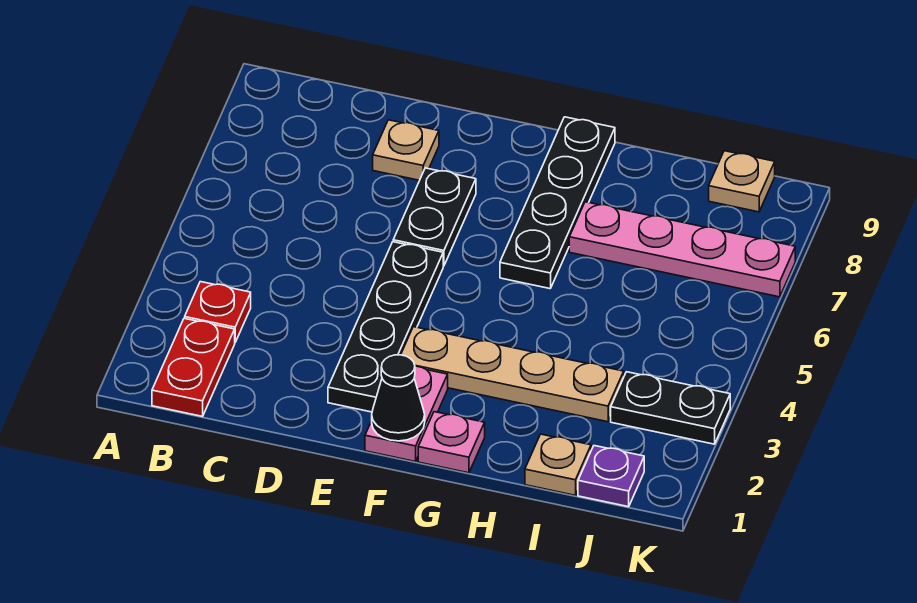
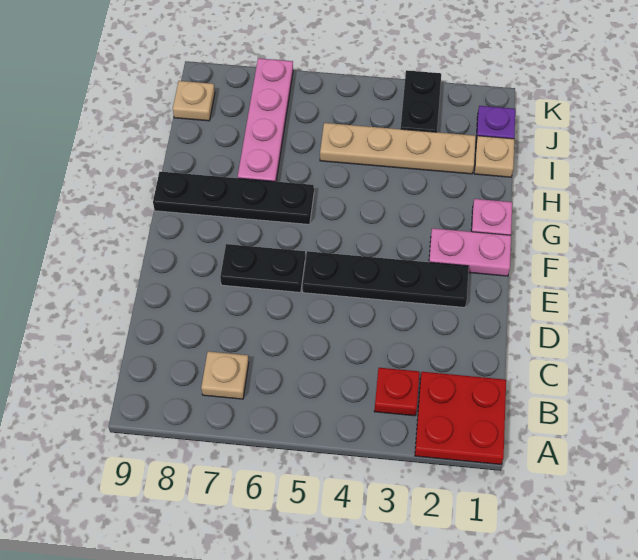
red 1x2 plate [152,318,235,416] -> red 2x2 plate [415,372,506,464]
tan 1x1 plate [373,120,439,180] -> tan 1x1 plate moved to [201,351,249,399]
black 1x1 cone [372,355,425,441] -> none
tan 1x4 plate [401,327,624,422] -> tan 1x4 plate turned to [320,123,476,174]

